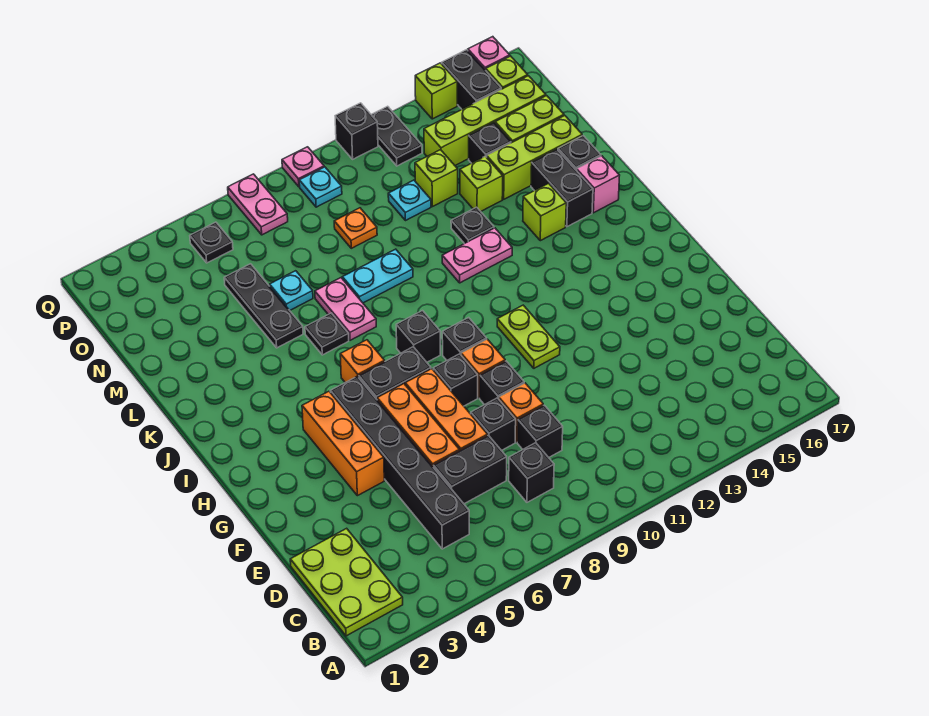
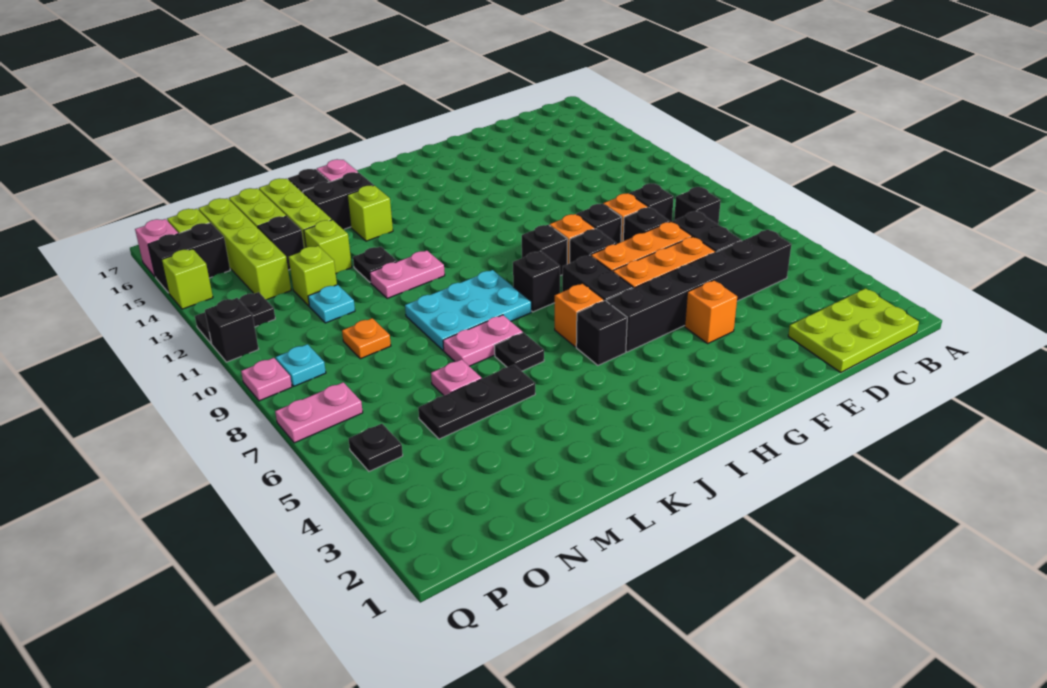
orange 1x3 brick [302,391,384,496] -> orange 1x1 brick [685,280,737,343]
lime 1x2 plate [497,305,560,368] -> none
none -> black 1x1 brick [576,301,627,365]
pink 1x2 plate [442,228,512,283] -> pink 1x2 plate turned to [370,251,445,298]
cyan 1x2 plate [342,249,413,303] -> cyan 2x3 plate [405,270,531,350]
cyan 1x1 plate [270,271,313,310] -> pink 1x1 plate [431,359,482,396]

